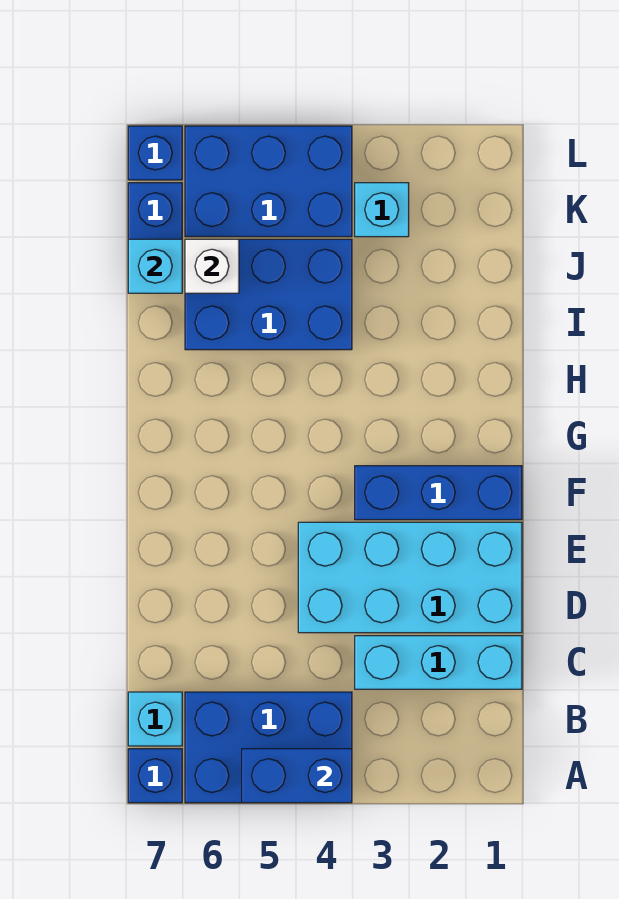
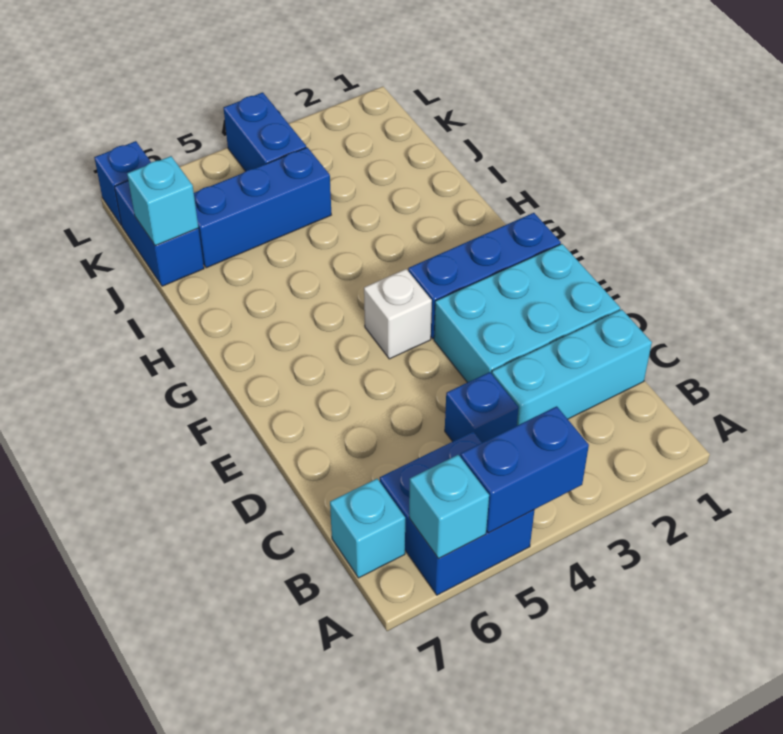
blue 2x3 brick [185,692,352,803] -> blue 2x2 brick [380,432,534,595]
blue 1x1 brick [128,749,182,803] -> blue 1x1 brick moved to [445,372,519,443]
cyan 2x4 brick [298,522,522,633] -> cyan 2x3 brick [434,244,620,383]
blue 2x3 brick [185,239,352,350] -> blue 1x3 brick [194,147,331,268]
white 1x1 brick [185,239,239,293] -> white 1x1 brick moved to [364,269,432,359]
cyan 1x1 brick [355,183,409,237] -> cyan 1x1 brick moved to [409,455,489,559]
blue 2x3 brick [185,126,352,237] -> blue 1x2 brick [224,92,306,171]

